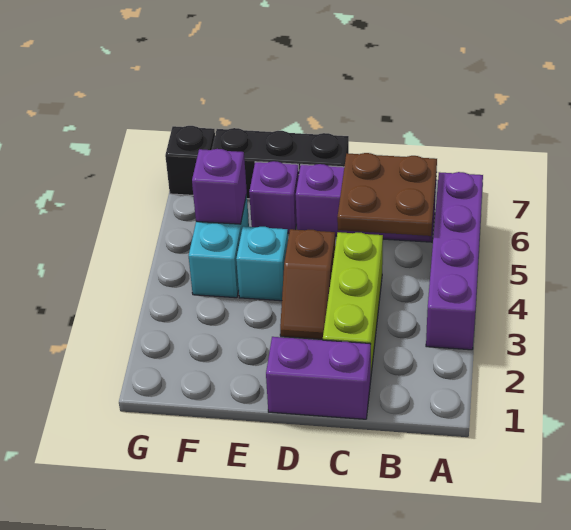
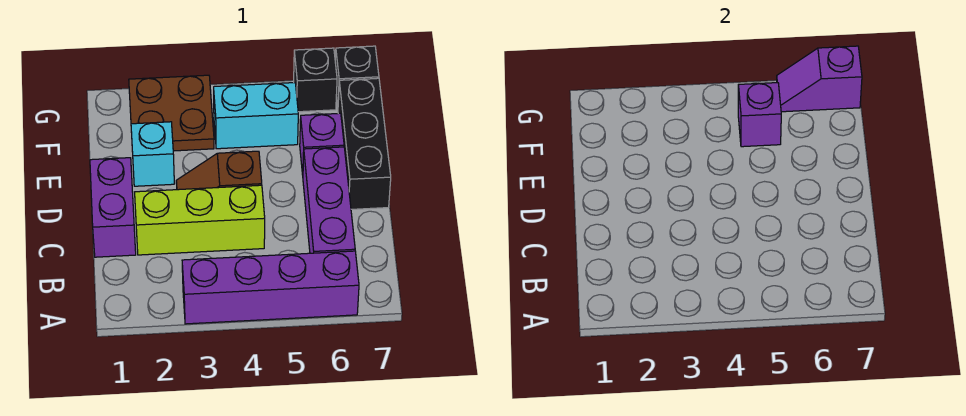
brown 2x2 plate [337,153,437,236] -> brown 2x2 plate moved to [129,75,214,151]
cyan 1x1 brick [236,226,288,301] -> cyan 1x1 brick moved to [131,122,174,186]
none -> black 1x1 brick [294,48,337,112]
none -> purple 1x2 slope [777,46,862,112]

